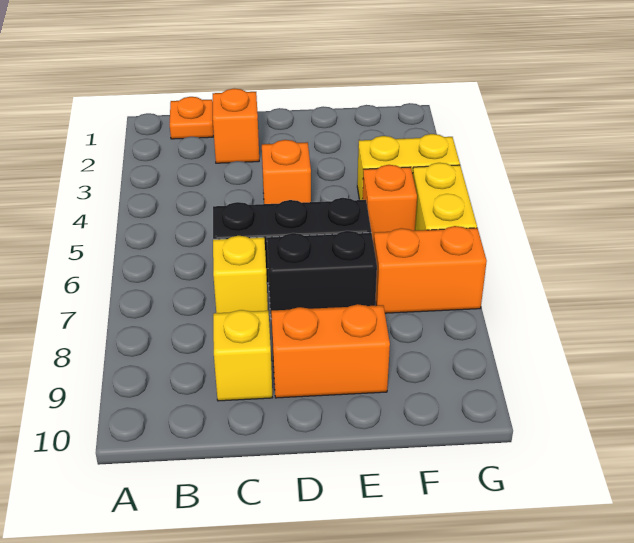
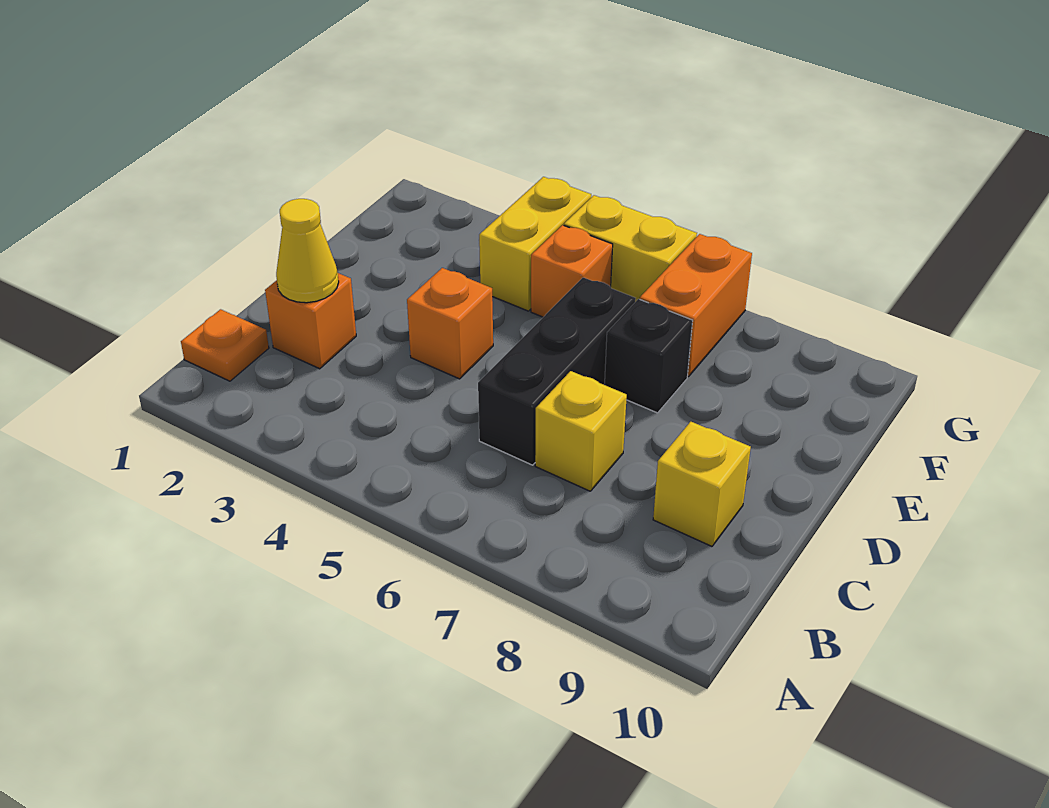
none -> yellow 1x1 cone [276,199,339,303]
black 1x2 brick [267,231,377,319] -> black 1x1 brick [605,299,693,413]
orange 1x2 brick [271,304,390,398] -> none

